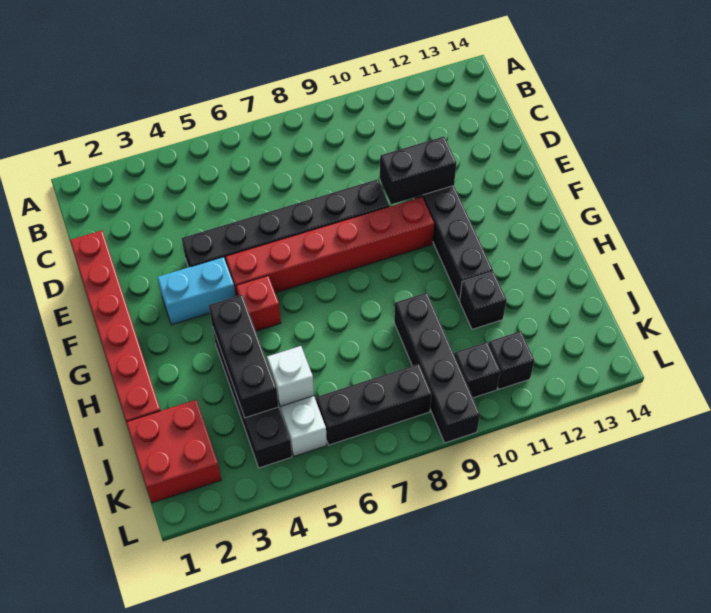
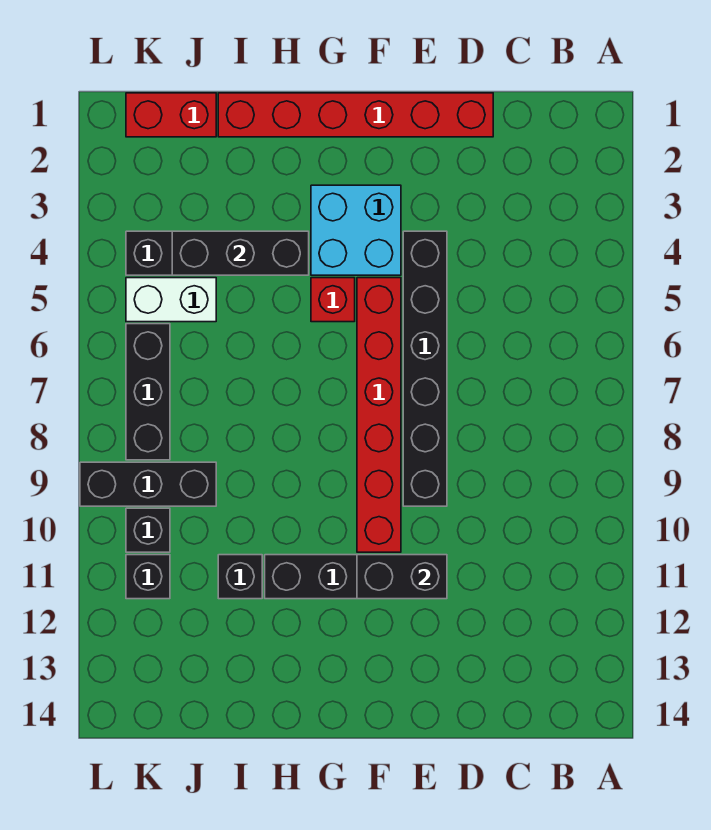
black 1x2 brick [380,137,456,204] -> black 1x2 brick turned to [357,555,447,599]
cyan 1x2 brick [157,257,236,325] -> cyan 2x2 brick [311,185,401,275]
black 1x4 brick [394,293,480,443] -> black 1x3 brick [80,462,216,506]
red 2x2 brick [126,400,221,503] -> red 1x2 brick [126,93,216,137]
white 1x1 brick [267,346,314,406] -> none

